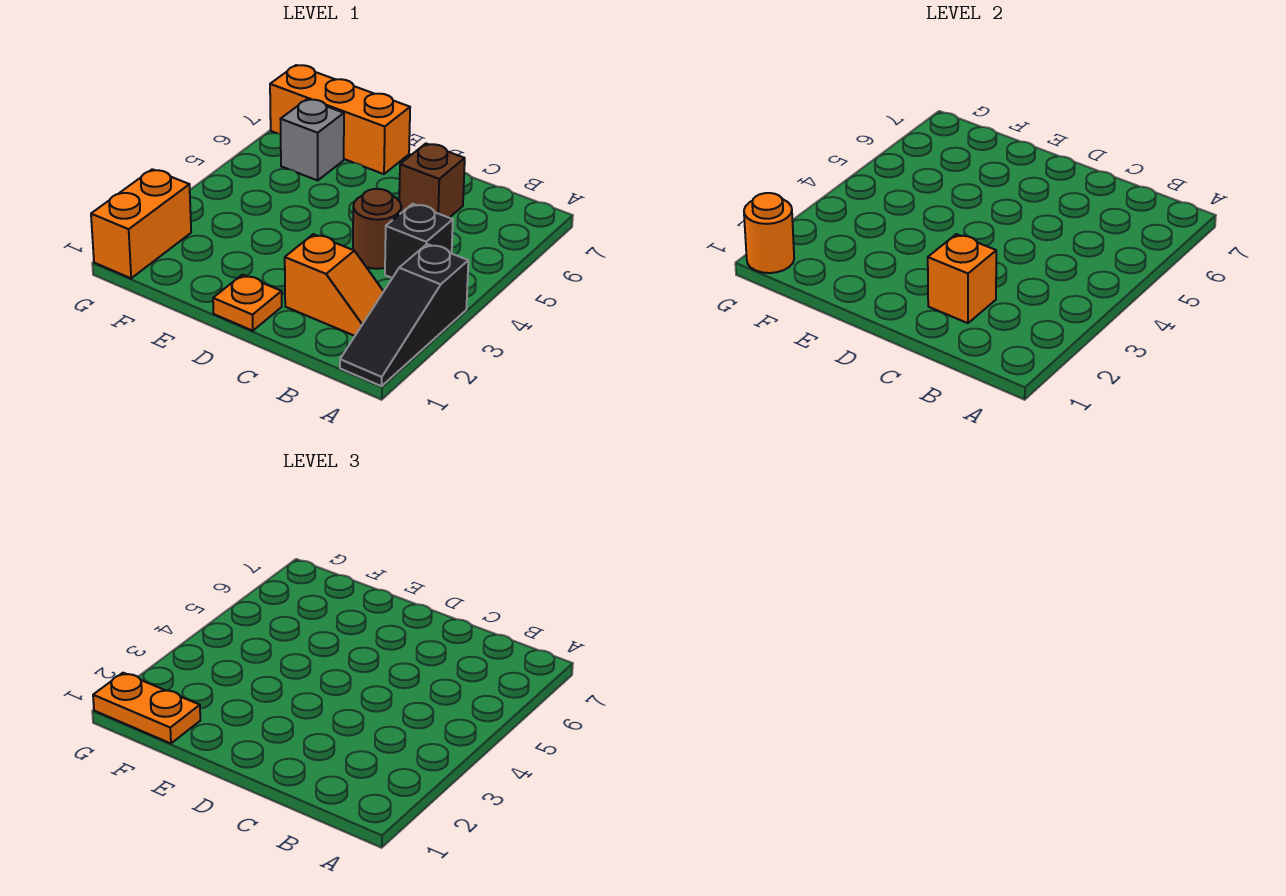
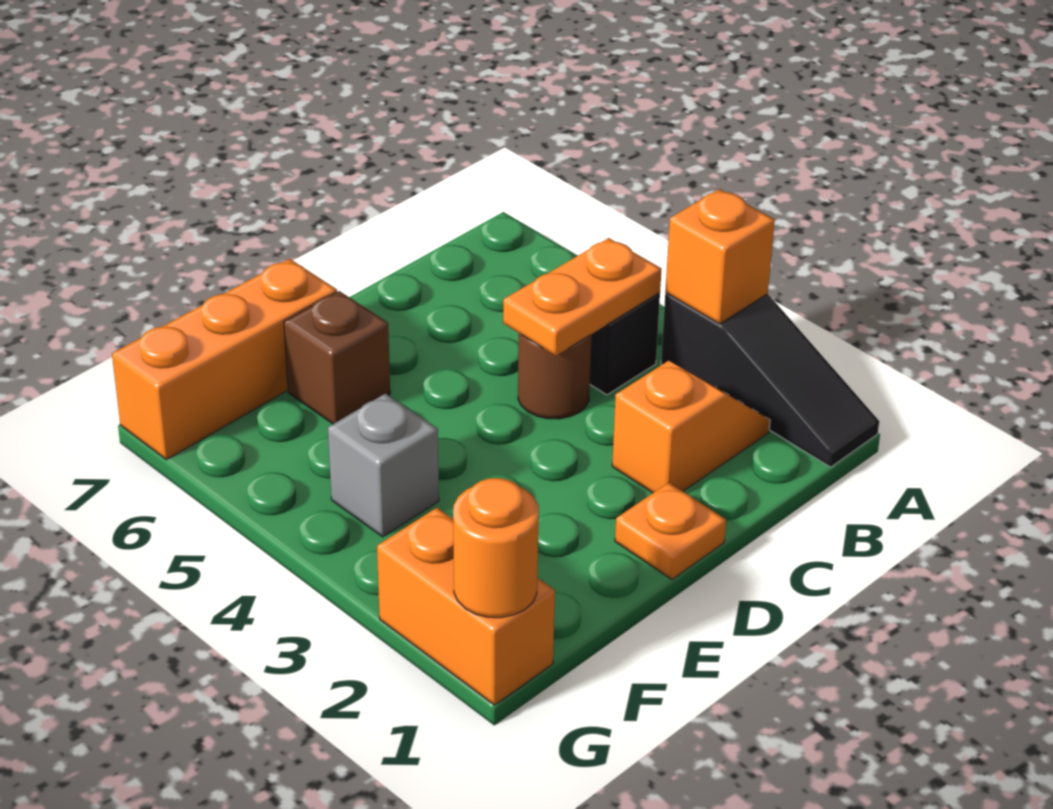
orange 1x1 brick [928,234,996,323] -> orange 1x1 brick moved to [665,189,775,324]
brown 1x1 brick [399,144,465,218] -> brown 1x1 brick moved to [284,291,390,424]
orange 1x2 plate [93,673,200,743] -> orange 1x2 plate moved to [503,238,661,356]
grey 1x1 brick [280,99,344,180] -> grey 1x1 brick moved to [328,394,439,537]

